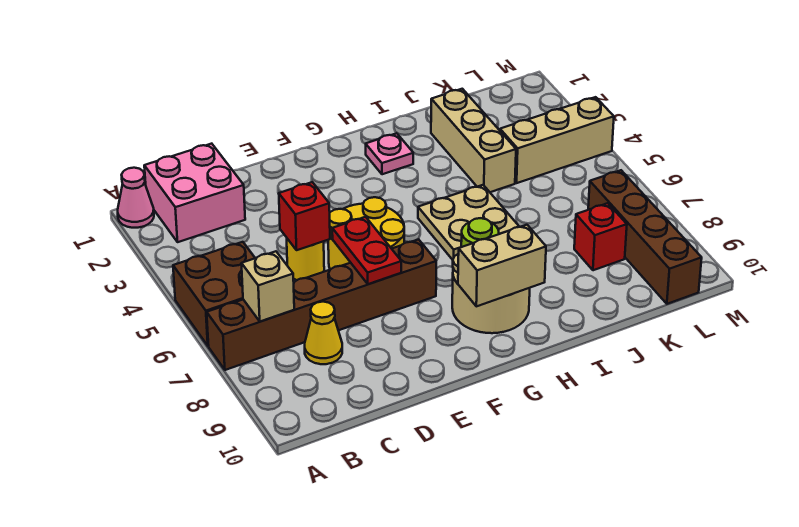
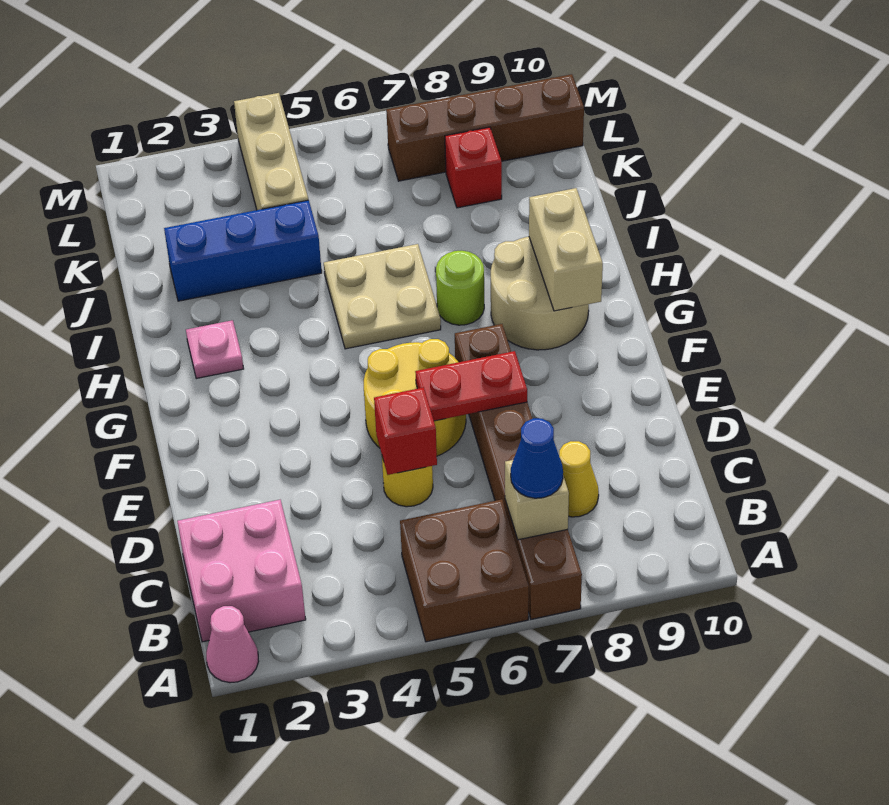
none -> blue 1x1 cone [511,418,563,498]
tan 1x3 brick [431,89,516,192] -> blue 1x3 brick [164,200,322,301]

